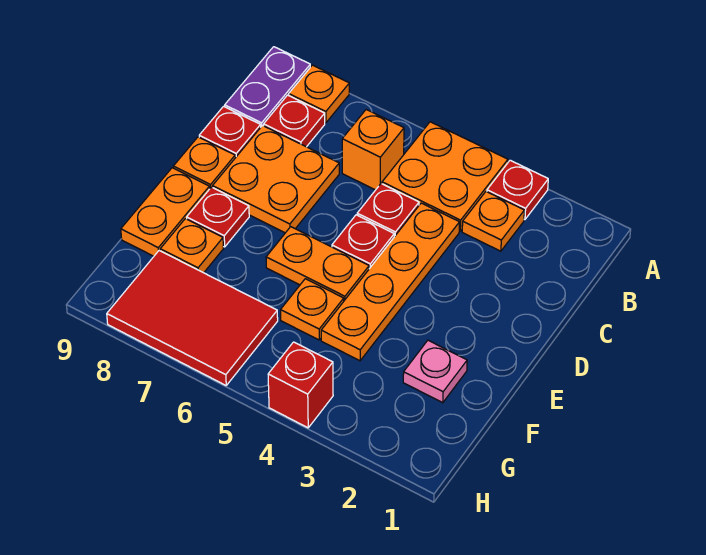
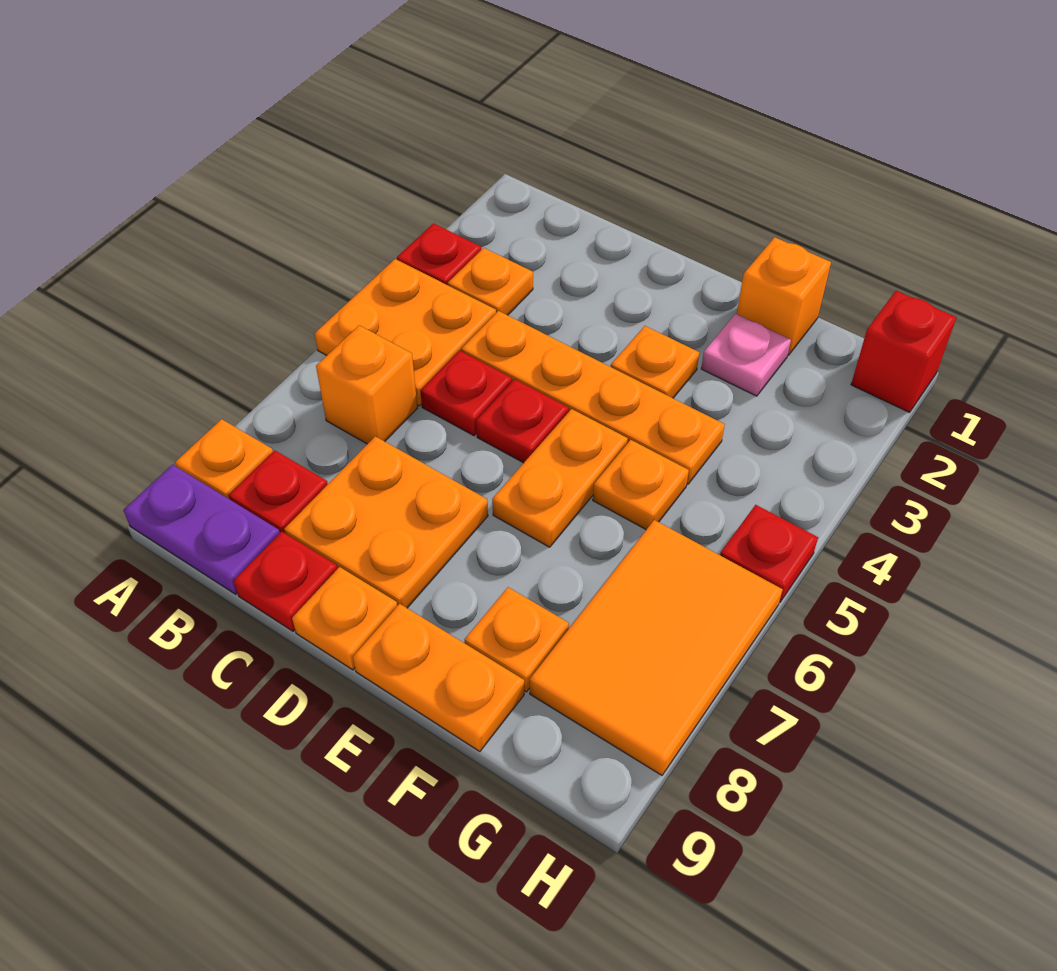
none -> orange 1x1 plate [611,326,699,398]
red 1x1 plate [187,187,249,247] -> red 1x1 plate moved to [720,505,818,602]
none -> orange 1x1 brick [737,237,831,355]
red 2x3 tile [107,251,278,385] -> orange 2x3 tile [530,520,783,775]
red 1x1 brick [268,342,333,428] -> red 1x1 brick moved to [851,291,957,412]

